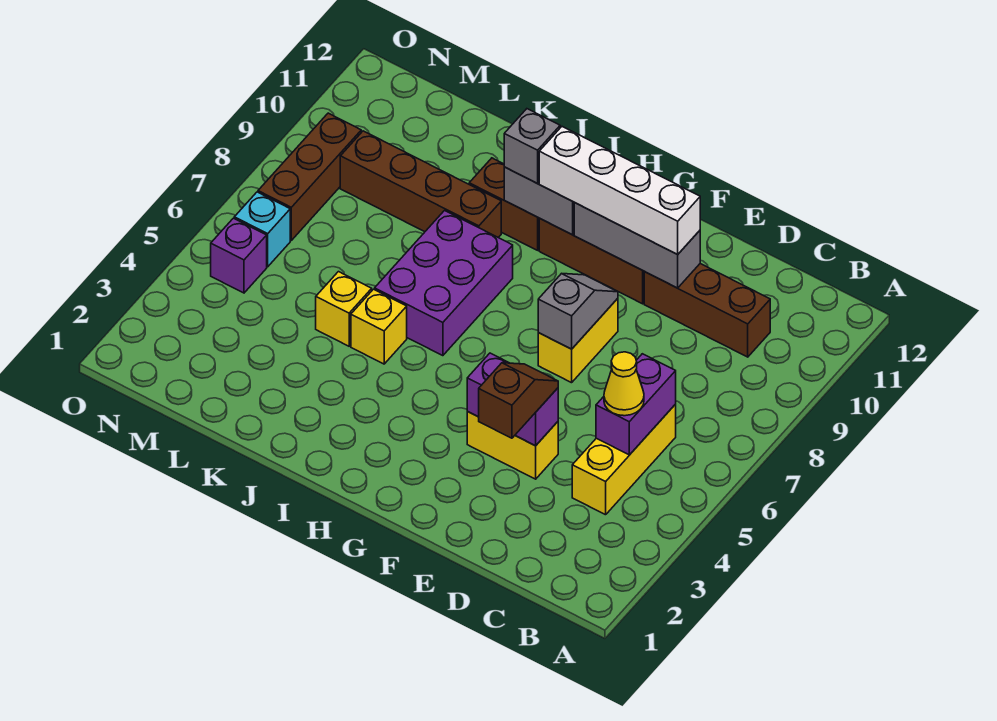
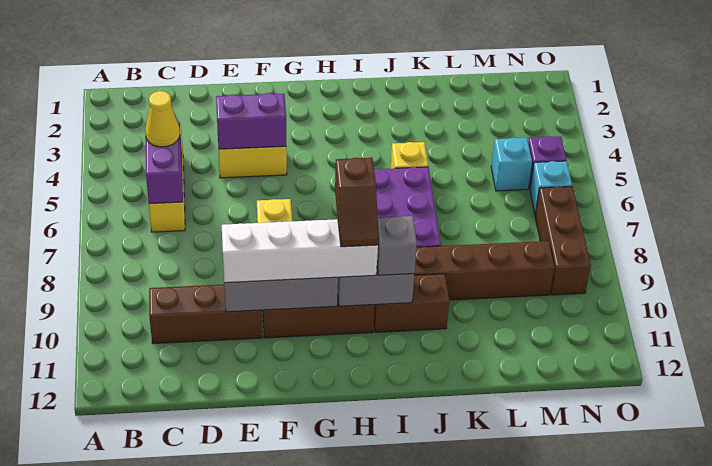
brown 1x2 slope [479,363,558,438] -> brown 1x2 slope moved to [335,158,378,247]
grey 1x2 slope [538,273,618,349] -> none
yellow 1x1 brick [316,272,372,346] -> none
none -> cyan 1x1 brick [491,138,532,191]

